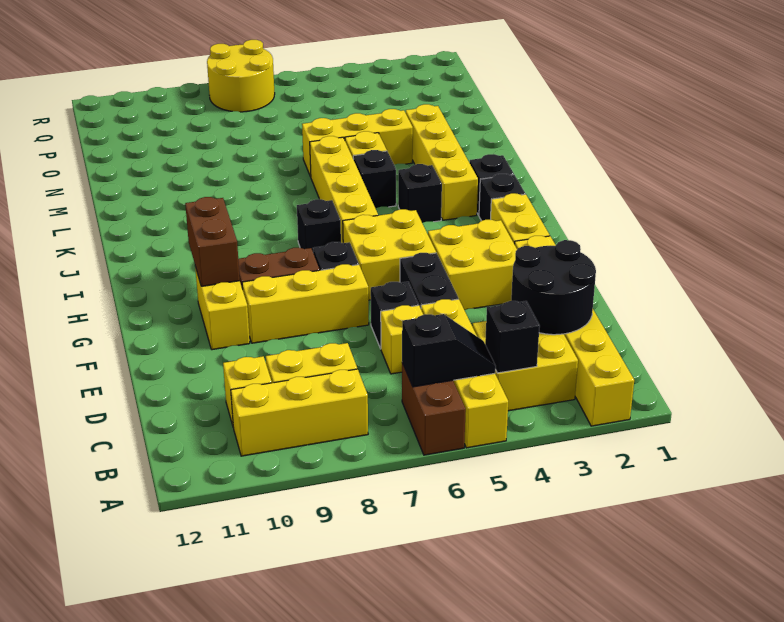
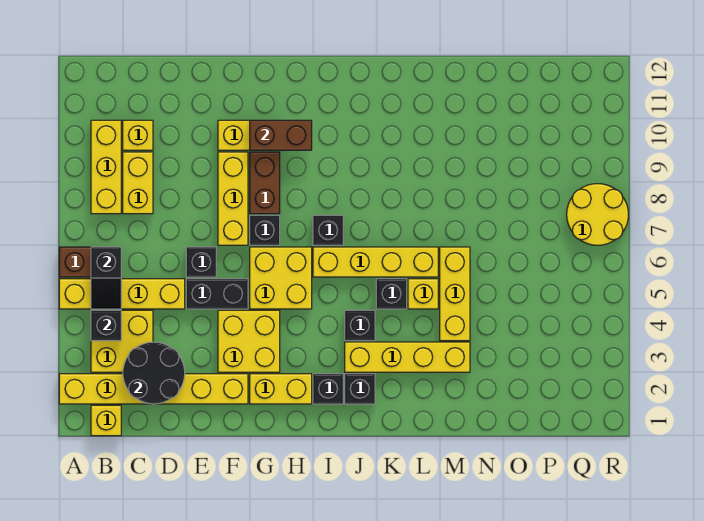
yellow 1x1 brick [381,305,423,374] -> yellow 1x1 brick moved to [91,405,121,436]

